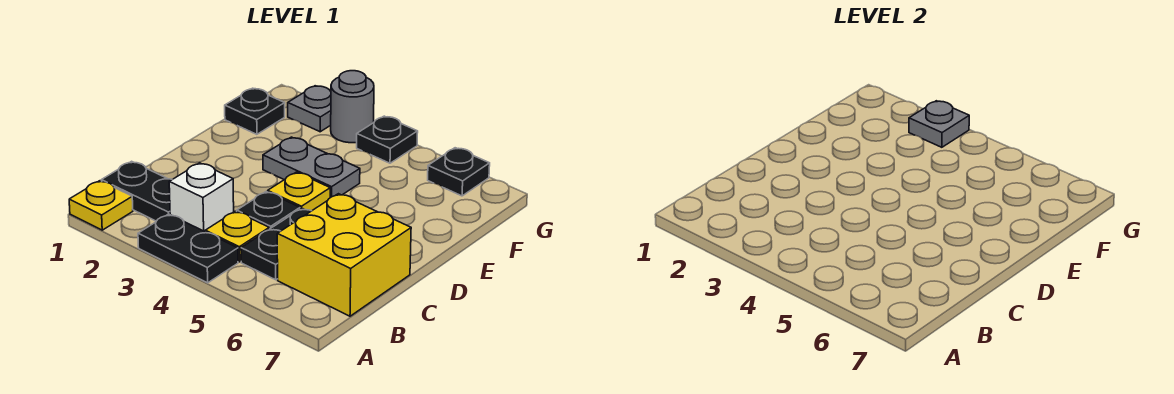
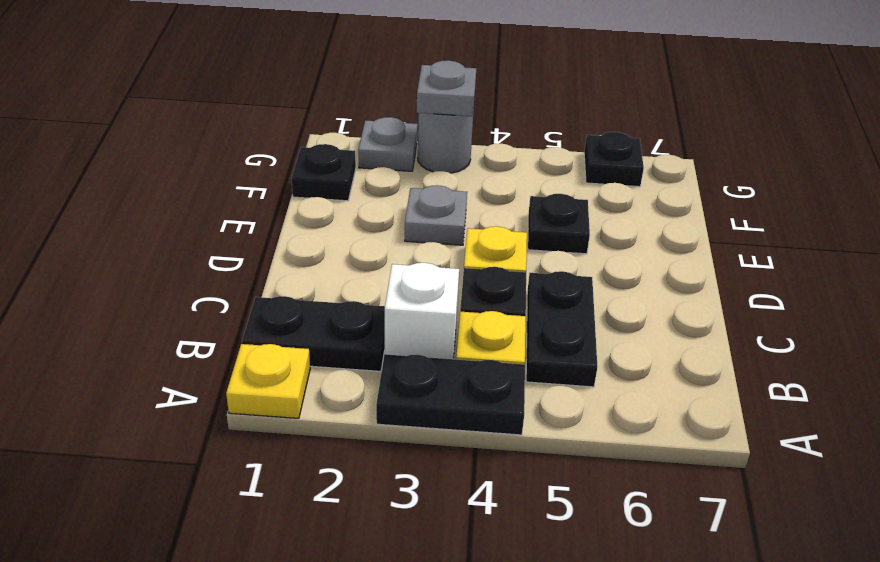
yellow 2x2 brick [277,194,411,316] -> none
grey 1x2 plate [263,137,360,198] -> grey 1x1 plate [405,185,467,245]
black 1x1 plate [357,116,418,163] -> black 1x1 plate moved to [528,194,590,254]

